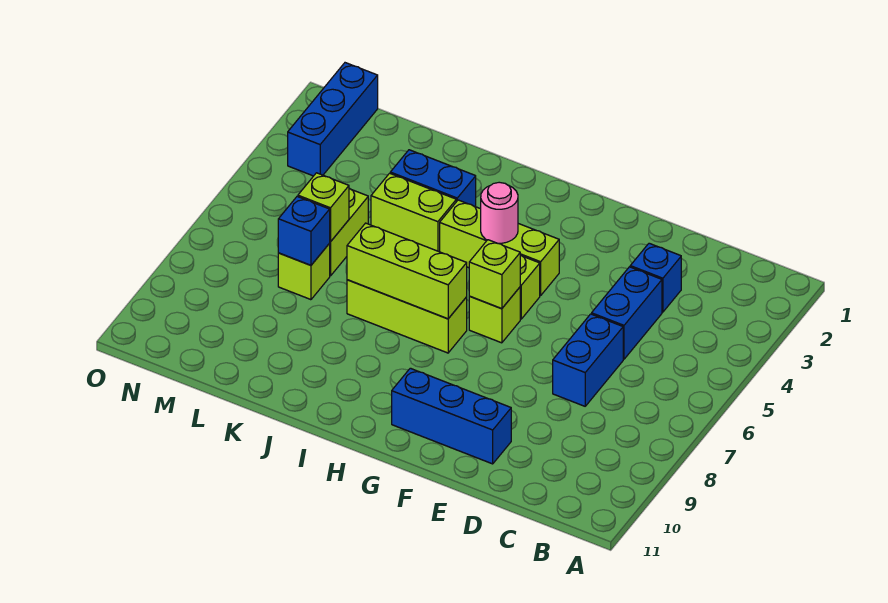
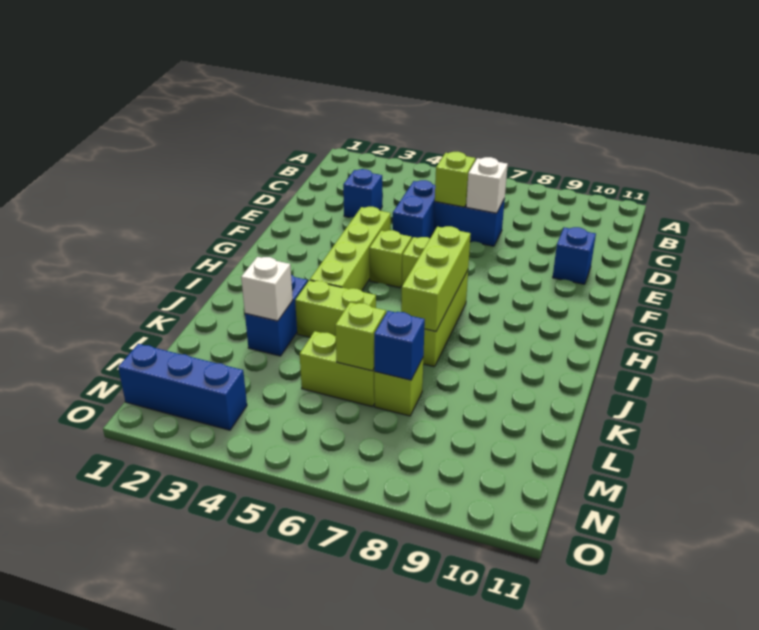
blue 1x2 brick [592,267,662,359] -> blue 1x2 brick turned to [393,180,435,238]
none -> white 1x1 brick [466,157,508,213]
blue 1x3 brick [392,368,511,464] -> blue 1x1 brick [553,227,596,284]
lime 1x3 brick [440,200,559,296] -> lime 1x4 brick [310,207,391,291]
lime 1x1 brick [469,240,520,309] -> lime 1x1 brick moved to [435,152,476,207]
pink 1x1 round brick [481,182,518,243] -> none
lime 1x2 brick [371,173,456,252] -> lime 1x2 brick turned to [295,280,376,337]
none -> white 1x1 brick [241,257,293,321]

